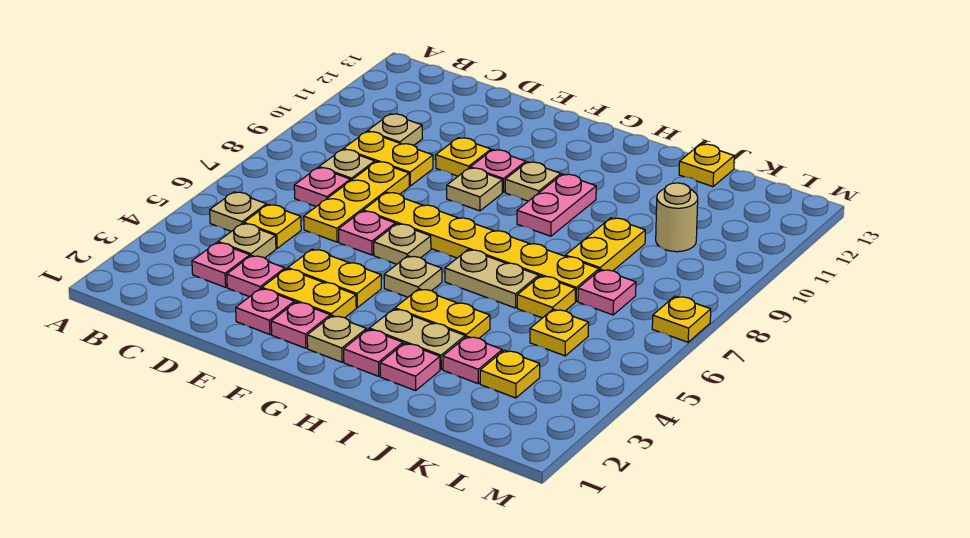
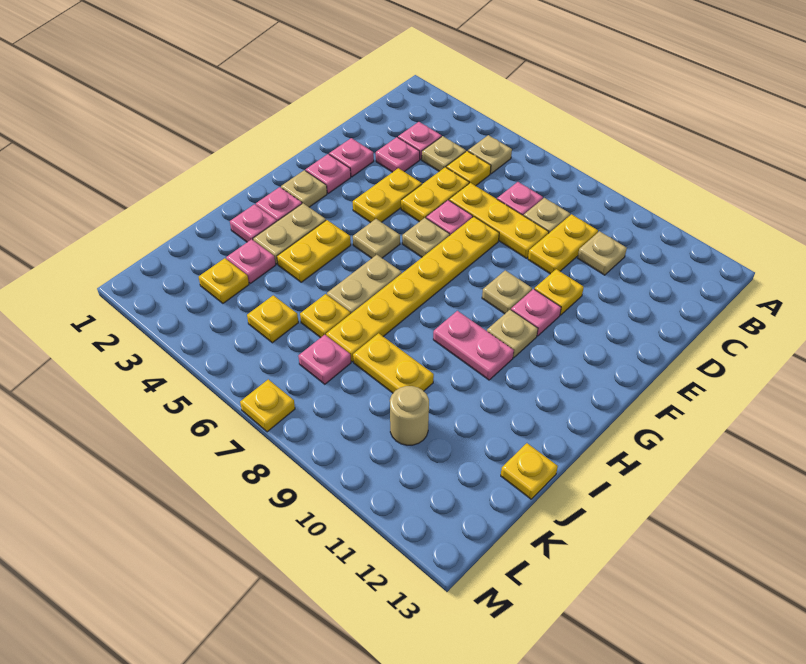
yellow 1x2 plate [262,269,356,318] -> yellow 1x2 plate moved to [401,167,469,222]

